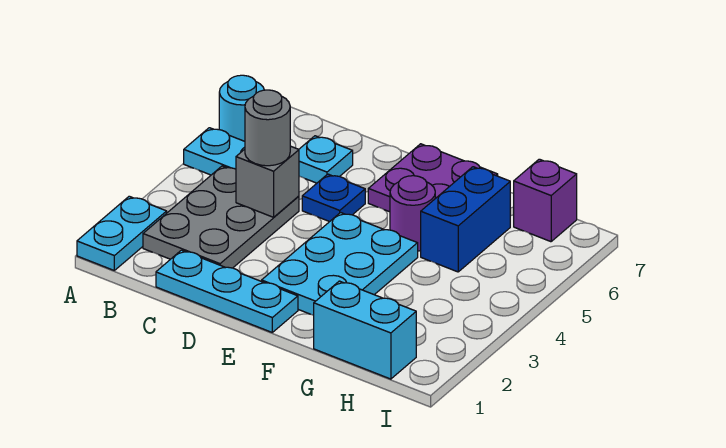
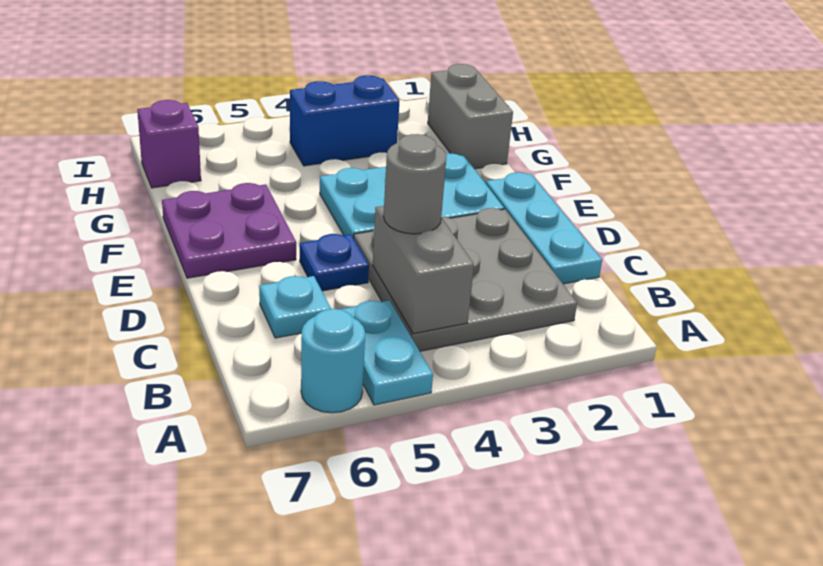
cyan 1x2 plate [77,196,167,270] -> none
grey 2x3 plate [143,166,299,268] -> grey 3x3 plate [354,208,577,351]
grey 1x1 brick [236,146,299,217] -> grey 1x2 brick [373,206,474,334]
purple 1x1 round brick [390,176,435,251] -> none
cyan 1x2 brick [314,281,416,379] -> grey 1x2 brick [428,64,513,169]
blue 1x2 brick [421,167,510,272] -> blue 1x2 brick moved to [290,75,400,166]

